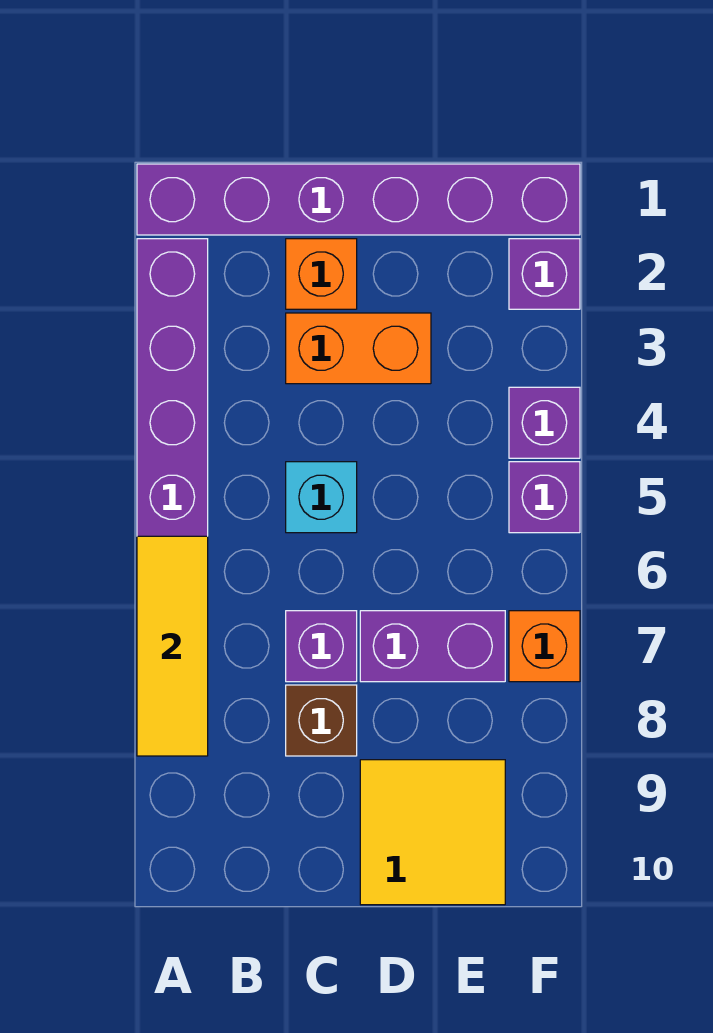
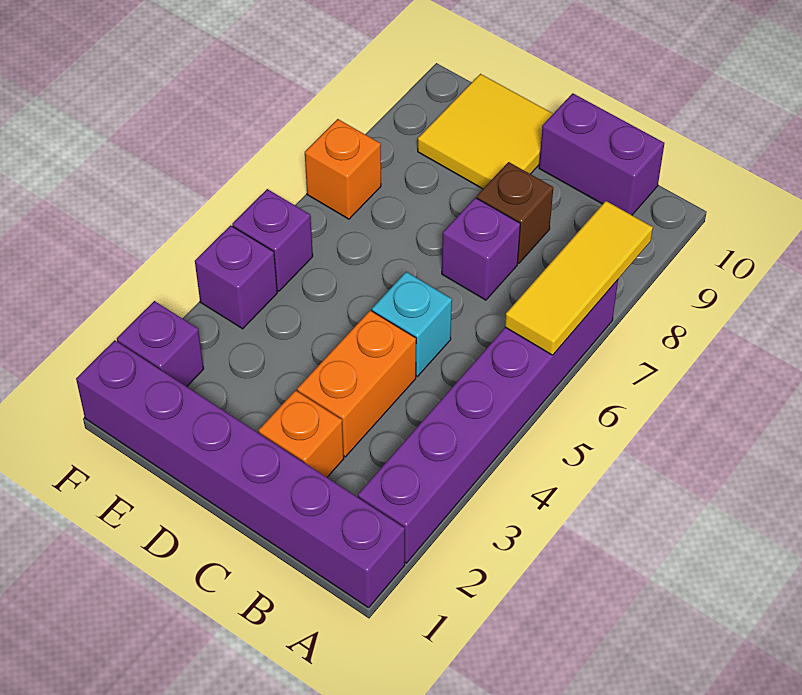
orange 1x2 brick [286,313,431,384] -> orange 1x2 brick turned to [297,310,416,457]
purple 1x2 brick [360,611,505,682] -> purple 1x2 brick moved to [539,93,664,215]

